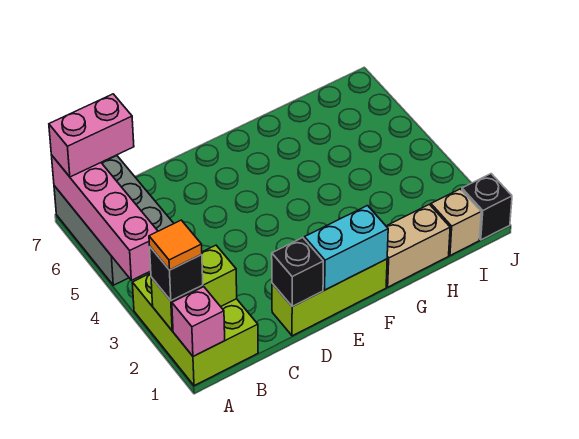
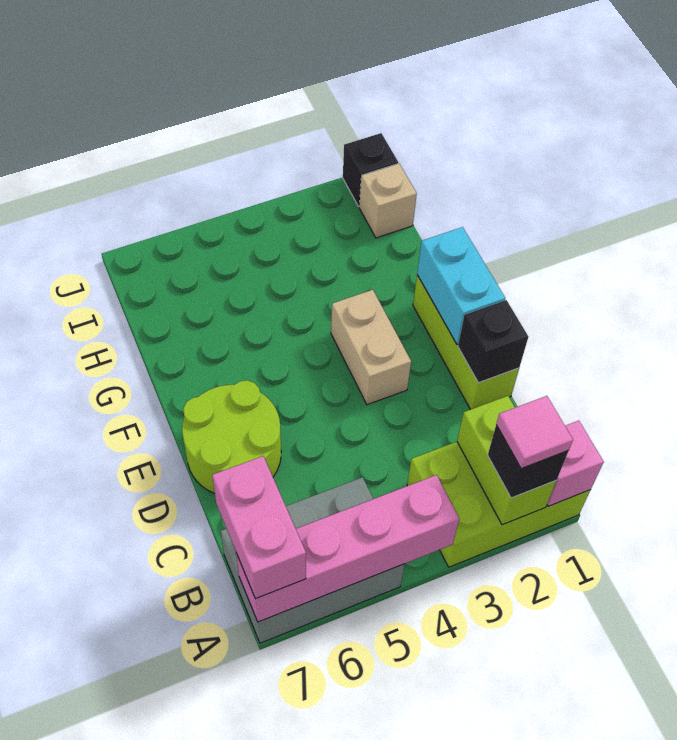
orange 1x1 tile [149,220,202,270] -> pink 1x1 tile [496,396,573,469]
none -> lime 2x2 round brick [182,380,281,493]
tan 1x2 brick [386,204,450,287] -> tan 1x2 brick moved to [331,290,411,405]

